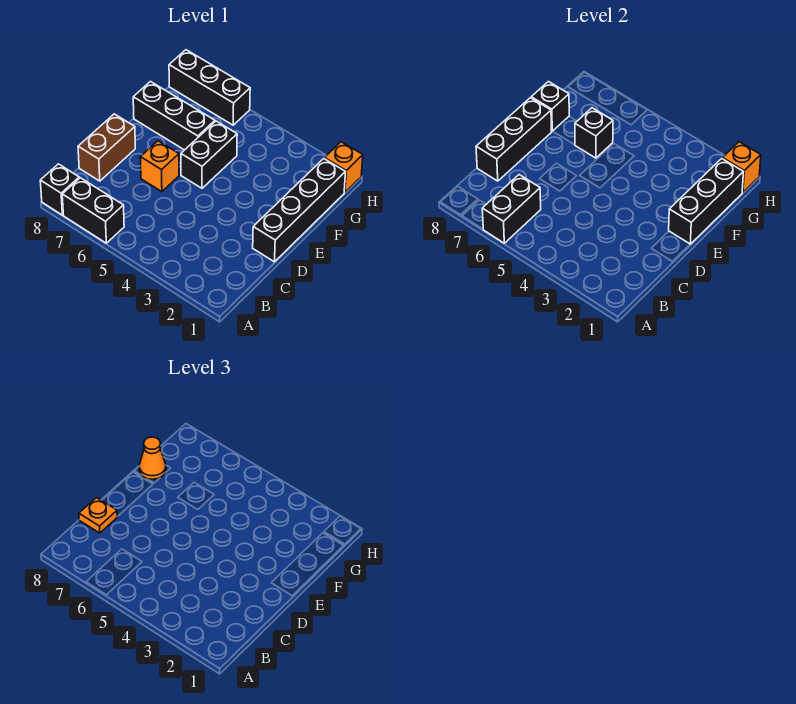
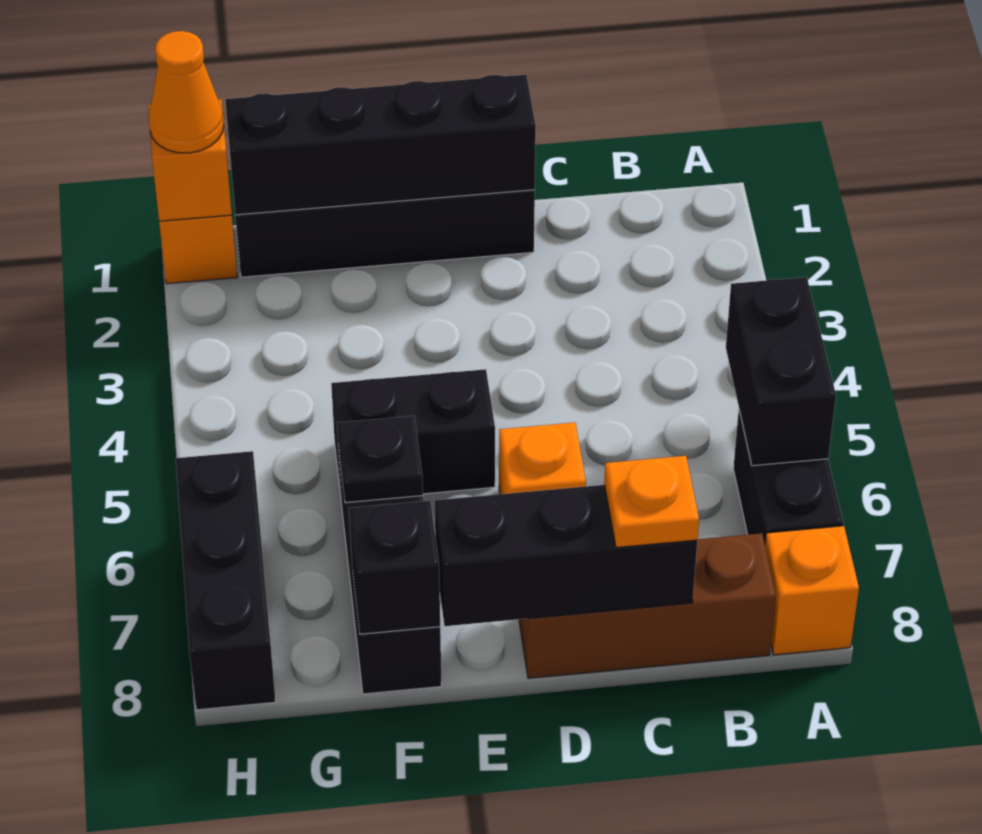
black 1x2 brick [482,175,541,243] -> black 1x2 brick turned to [726,277,836,466]
black 1x1 brick [40,164,79,215] -> orange 1x1 brick [765,526,859,655]
brown 1x2 brick [78,114,135,181] -> brown 1x3 brick [519,533,776,678]
black 1x3 brick [669,159,743,244] -> black 1x4 brick [225,75,536,215]
black 1x1 brick [575,108,613,158] -> black 1x1 plate [337,416,423,503]
orange 1x1 cone [139,437,166,479] -> orange 1x1 cone moved to [149,31,224,153]

